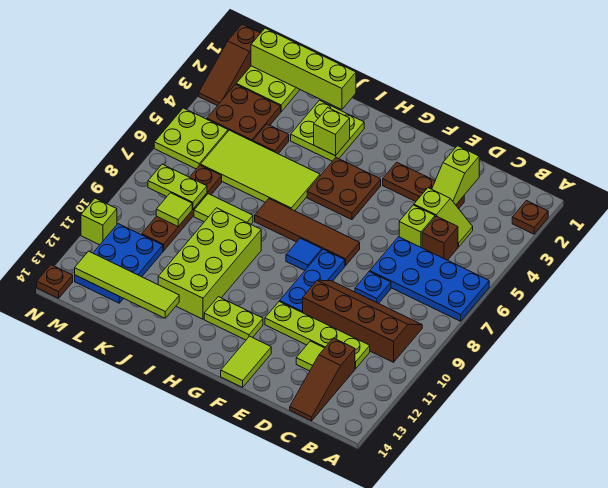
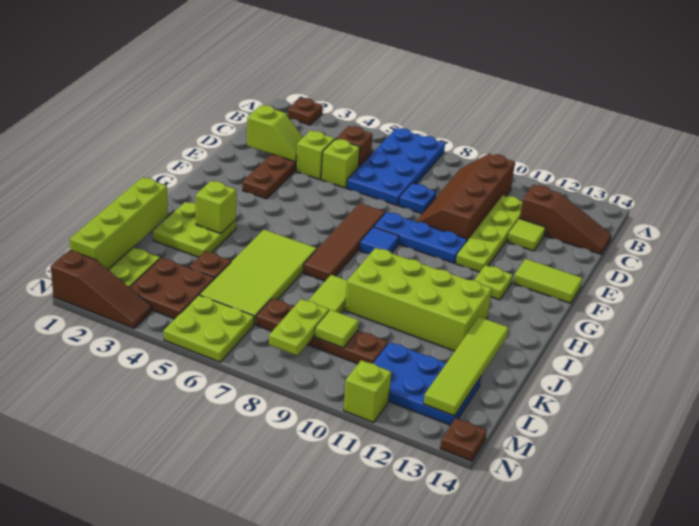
brown 2x2 plate [307,158,381,220] -> none
lime 1x2 plate [204,297,263,340] -> lime 1x1 plate [474,265,513,300]

